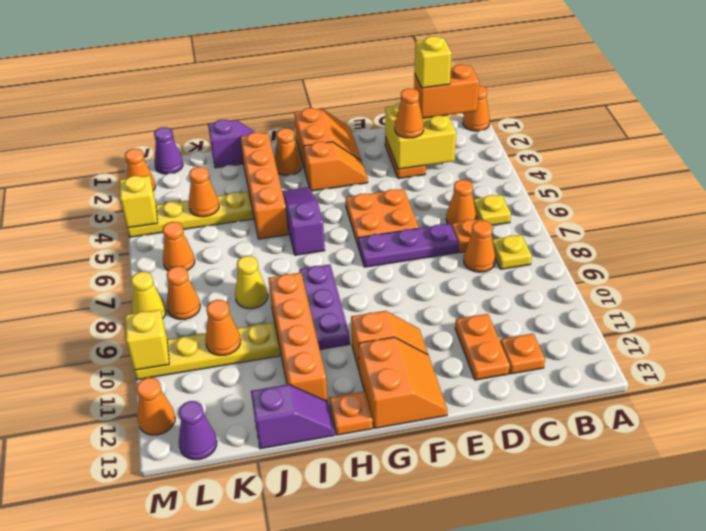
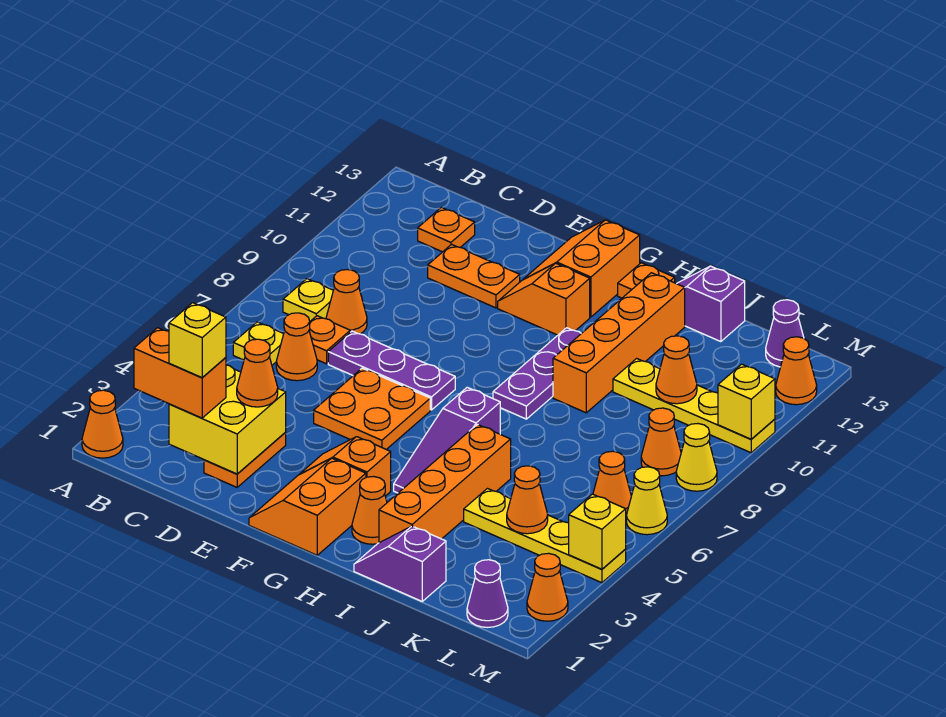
orange 1x2 plate [455,314,510,380] -> orange 1x2 plate turned to [428,245,520,308]
yellow 1x1 cone [235,256,268,309] -> yellow 1x1 cone moved to [626,467,667,535]

